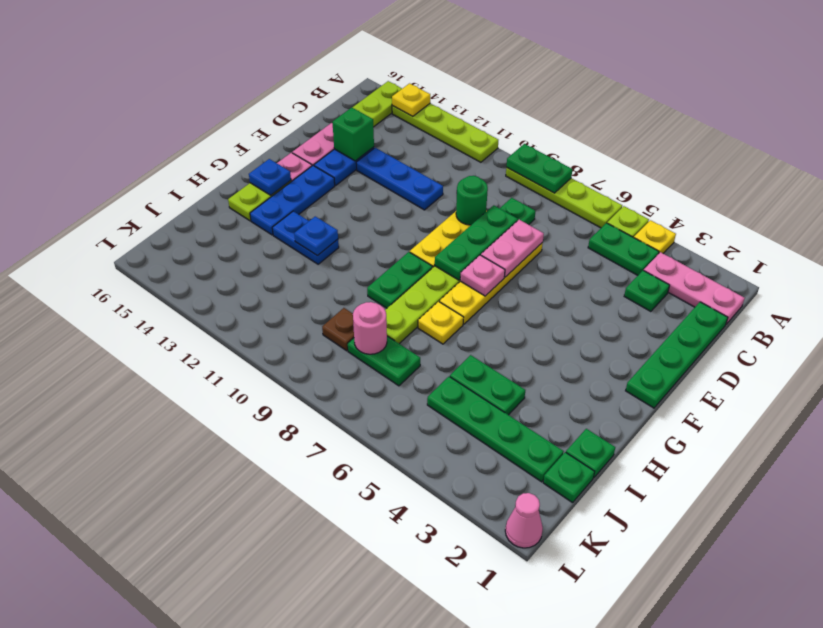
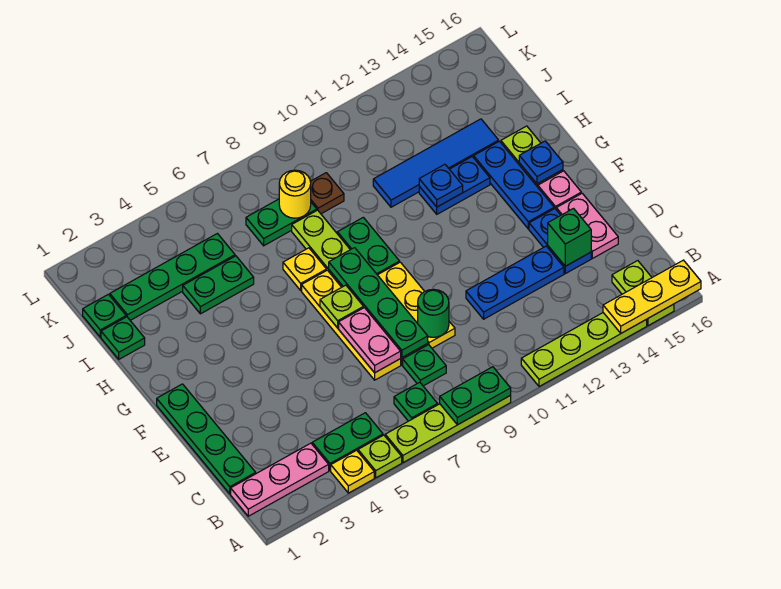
yellow 1x1 plate [392,83,430,116] -> yellow 1x3 plate [603,260,701,333]
green 1x1 plate [624,270,670,312] -> green 1x1 plate moved to [394,382,438,421]
green 1x3 plate [435,205,518,280] -> green 1x4 plate [329,248,428,357]
pink 1x1 plate [460,255,505,296] -> lime 1x1 plate [320,285,364,328]
none -> blue 1x4 tile [373,119,499,207]
pink 1x1 round brick [353,302,387,354] -> yellow 1x1 round brick [279,170,311,218]
pink 1x1 cone [505,493,543,548] -> none

